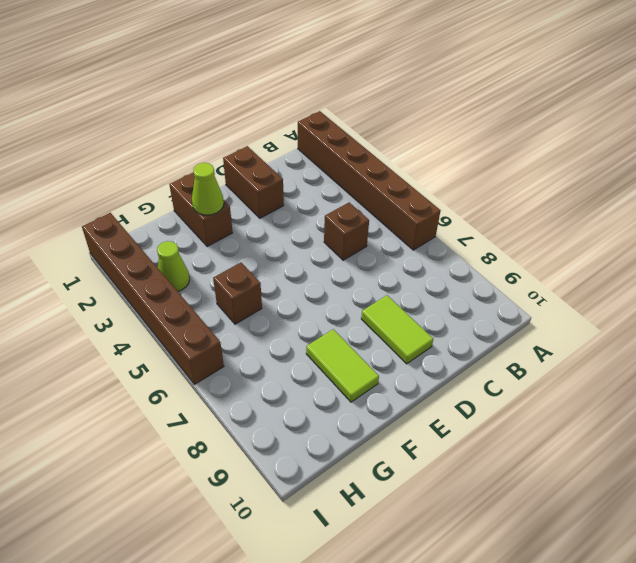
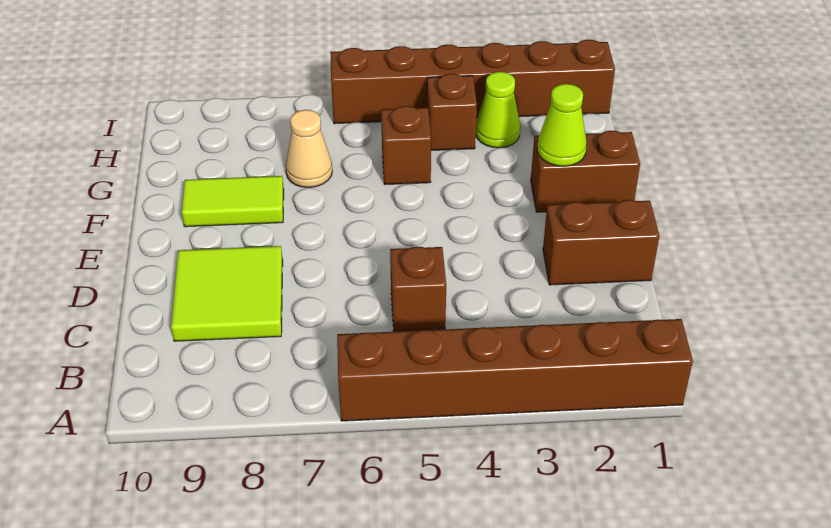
lime 1x2 tile [361,295,433,364] -> lime 2x2 tile [171,246,283,341]
none -> tan 1x1 cone [286,110,332,188]
none -> brown 1x1 brick [427,74,477,150]

